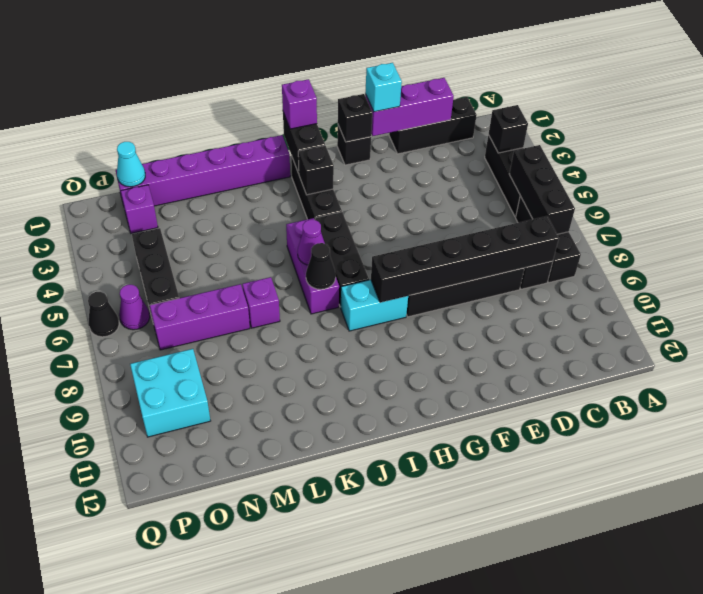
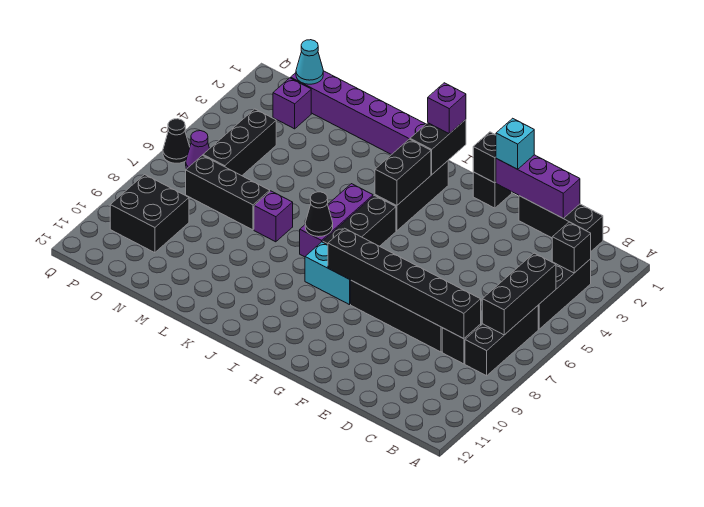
black 1x1 brick [298,145,334,195] -> black 1x2 brick [375,139,431,206]
purple 1x1 cone [298,220,325,265] -> none
purple 1x3 brick [150,284,250,350] -> black 1x3 brick [186,155,270,230]
cyan 2x2 brick [130,349,210,437] -> black 2x2 brick [110,175,189,253]

